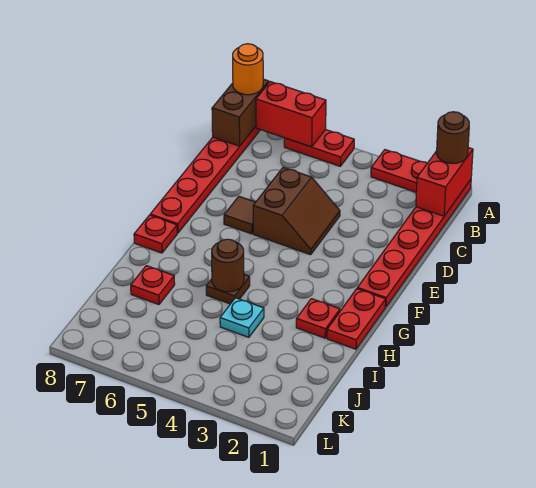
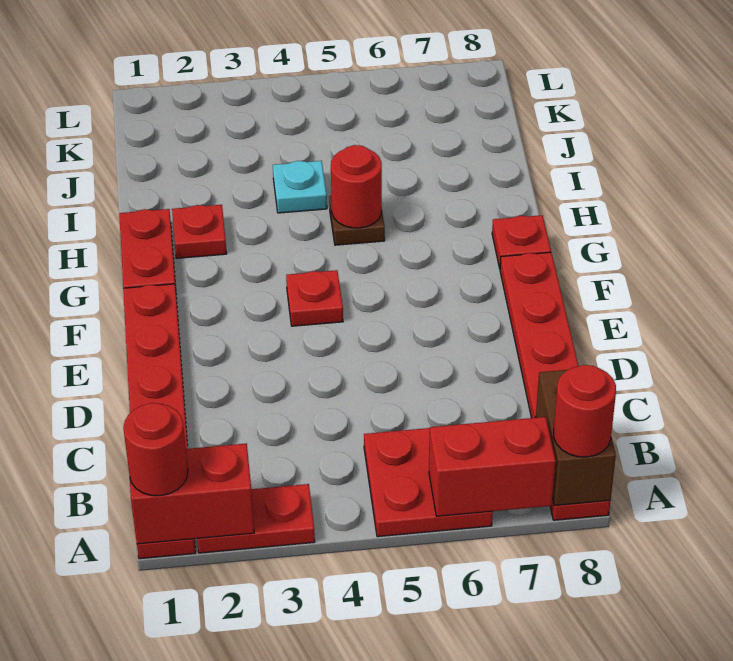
red 1x2 brick [416,148,473,216] -> red 1x2 brick turned to [130,443,254,544]
brown 1x1 round brick [437,112,469,163] -> red 1x1 round brick [123,403,188,496]
red 1x2 plate [284,129,354,166] -> red 2x2 plate [364,428,493,537]
orange 1x1 round brick [233,44,263,95] -> red 1x1 round brick [554,365,616,457]
brown 2x2 slope [253,167,340,255] -> none
brown 1x1 tile [224,196,255,234] -> none
brown 1x1 round brick [212,239,244,292] -> red 1x1 round brick [331,145,382,228]
red 1x1 plate [131,266,175,305] -> red 1x1 plate moved to [286,270,343,326]

